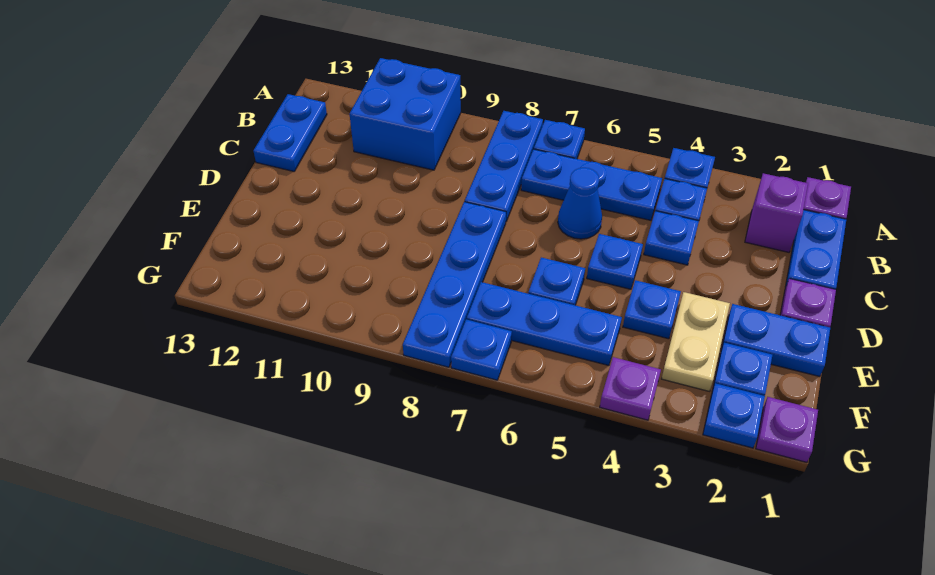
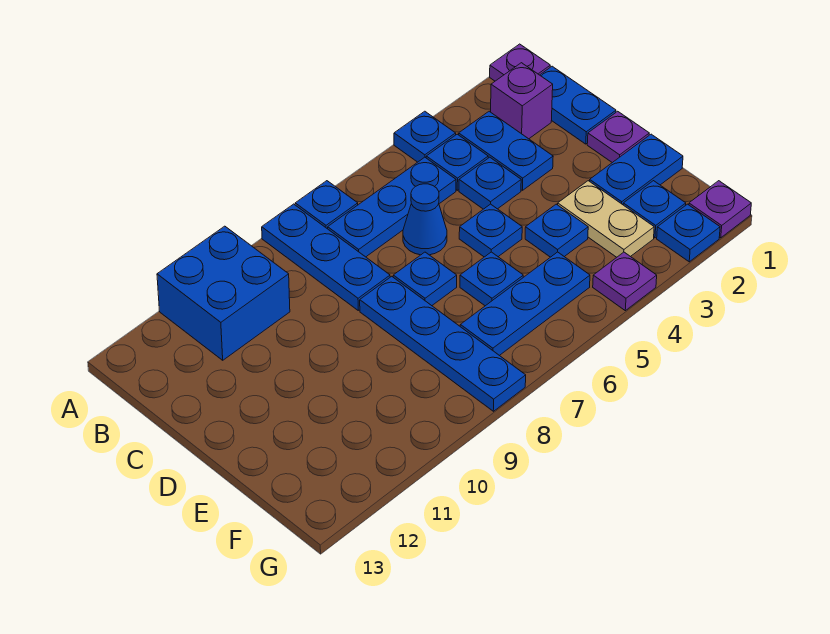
blue 1x2 plate [254,94,327,171] -> blue 1x2 plate moved to [459,111,553,190]
blue 1x1 plate [451,319,512,380] -> blue 1x1 plate moved to [393,252,457,306]

